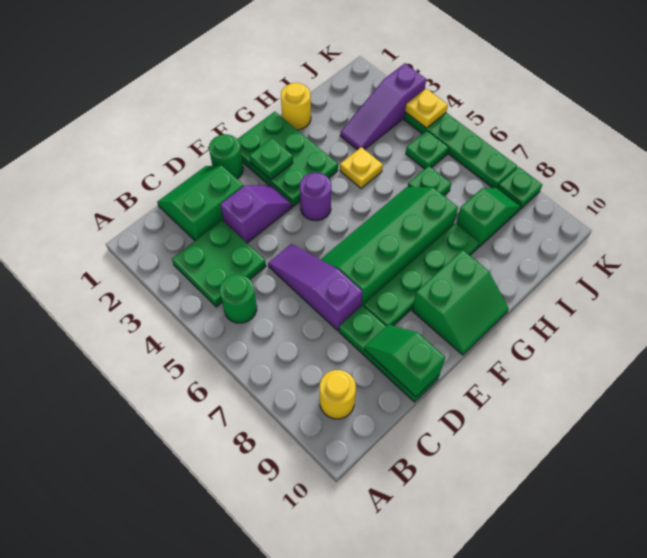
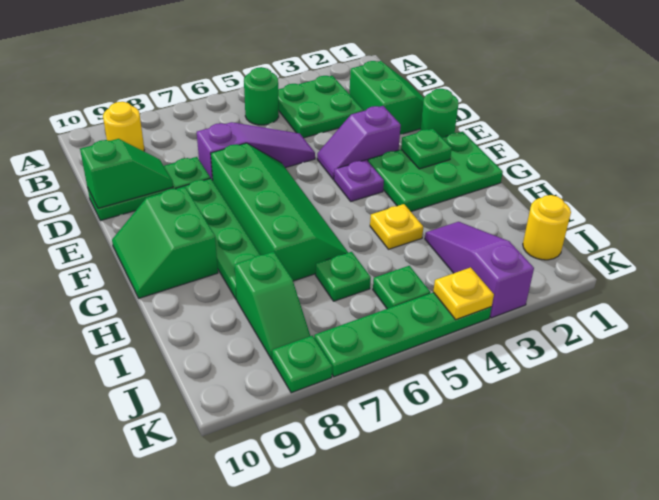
purple 1x2 slope [220,185,292,243] -> purple 1x2 slope turned to [317,106,401,179]
purple 1x1 round brick [300,173,331,221] -> purple 1x1 plate [334,160,384,201]
yellow 1x1 round brick [281,83,311,130] -> yellow 1x1 round brick moved to [523,195,571,260]

